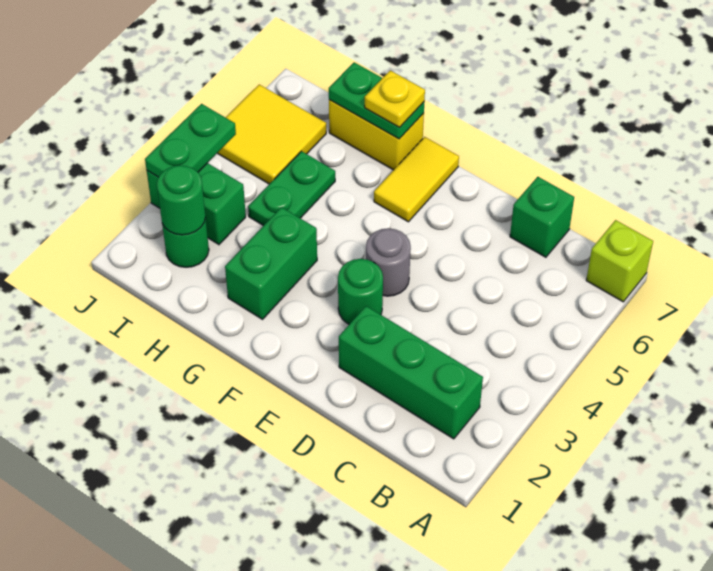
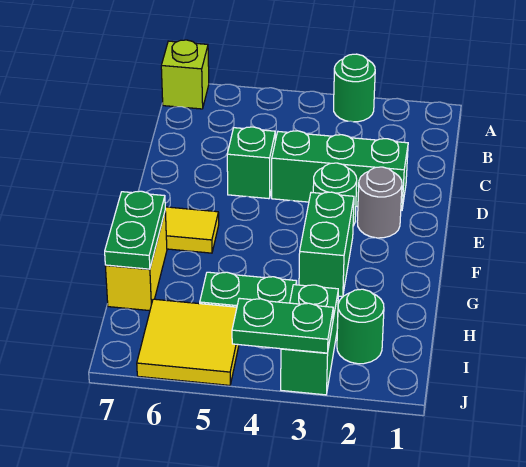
green 1x3 brick [339,306,483,439] -> green 1x3 brick turned to [272,131,408,210]
green 1x1 brick [510,177,574,257] -> green 1x1 brick moved to [227,127,275,199]
grey 1x1 round brick [366,228,411,296] -> grey 1x1 round brick moved to [357,167,402,238]
green 1x2 brick [225,207,317,319] -> green 1x2 brick turned to [299,192,354,297]
yellow 1x1 plate [365,70,425,128] -> none
green 1x1 round brick [157,165,206,235] -> green 1x1 round brick moved to [334,54,375,122]

